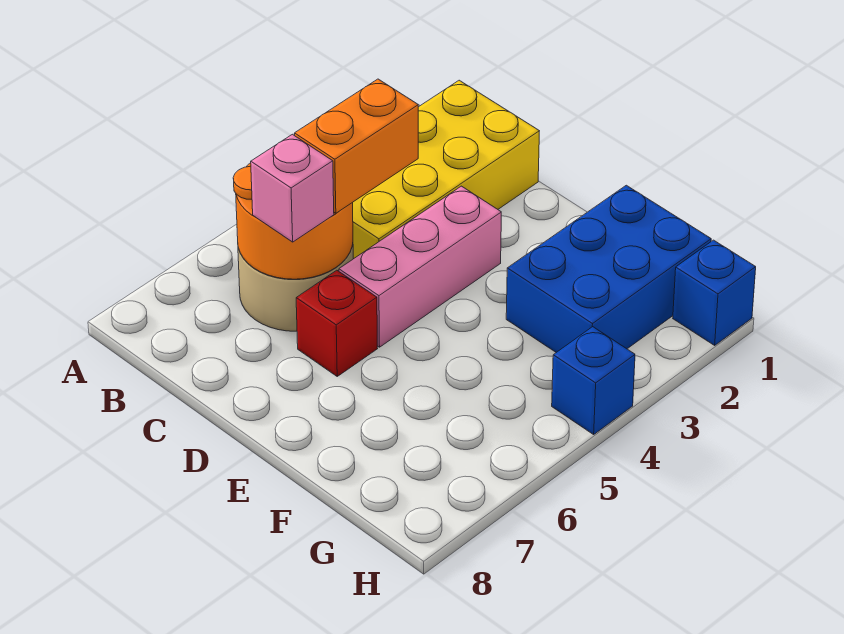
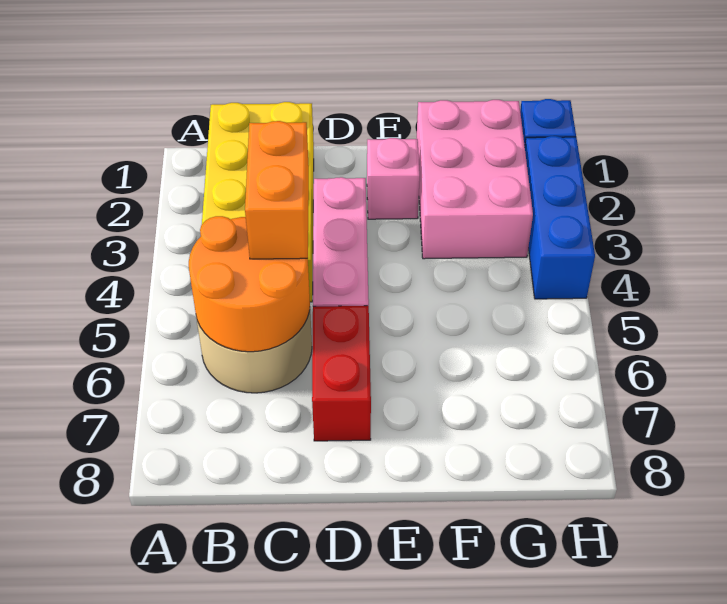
pink 1x1 brick [251,134,334,242] -> pink 1x1 brick moved to [367,138,420,219]
red 1x1 brick [296,270,378,376] -> red 1x2 brick [312,306,371,441]
blue 2x3 brick [506,185,711,352] -> pink 2x3 brick [417,100,533,259]
blue 1x1 brick [552,327,635,434] -> blue 1x3 brick [525,136,595,299]

